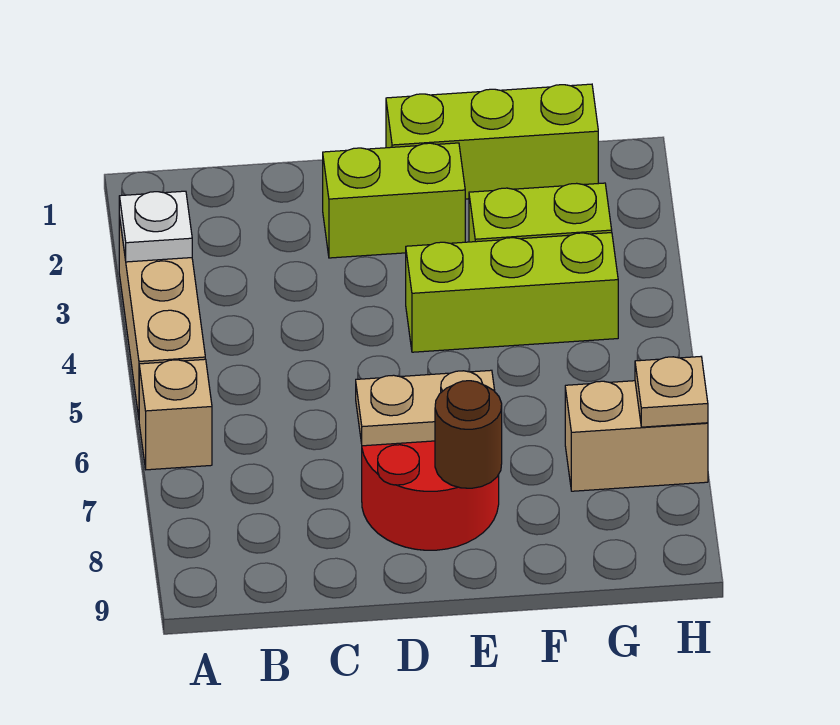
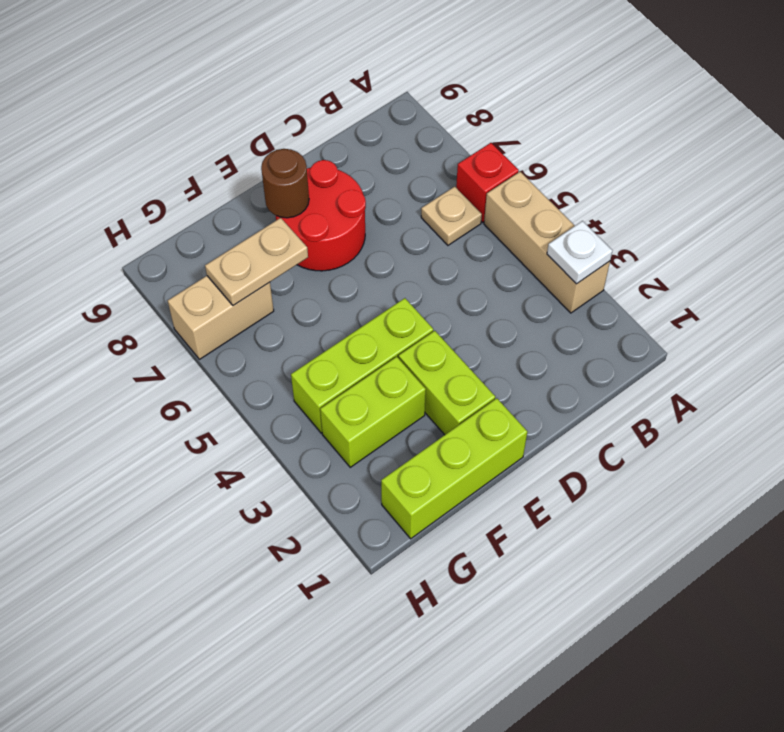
tan 1x1 brick [139,359,212,470] -> red 1x1 brick [456,143,519,222]
lime 1x2 brick [323,143,465,258] -> lime 1x2 brick turned to [399,331,495,435]
tan 1x2 plate [356,370,495,446] -> tan 1x2 plate moved to [205,218,308,305]
tan 1x1 plate [635,357,708,427] -> tan 1x1 plate moved to [421,186,482,245]

